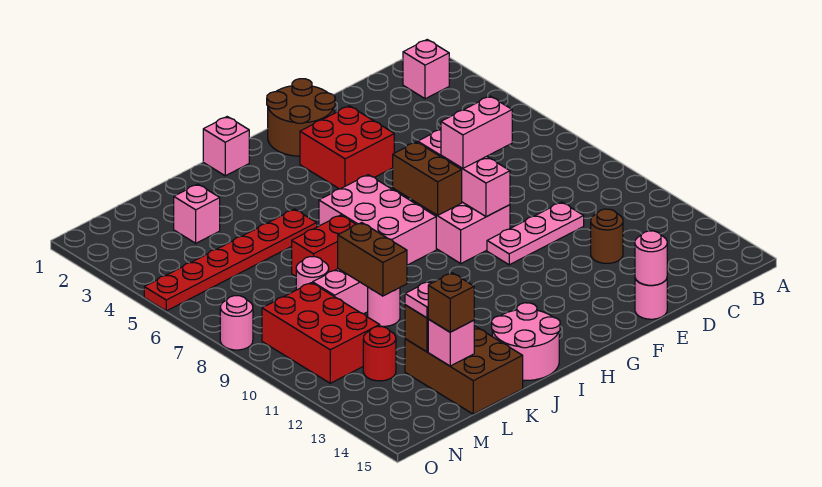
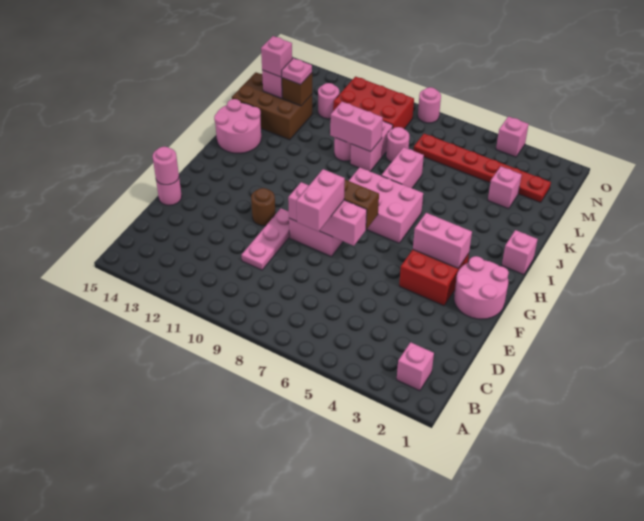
brown 1x1 round brick [591,209,623,263] -> brown 1x1 round brick moved to [251,188,275,226]
brown 2x2 round brick [267,79,335,156] -> pink 2x2 round brick [454,256,509,319]
none -> pink 1x2 brick [413,213,472,268]
red 1x6 plate [144,209,317,311] -> red 1x6 plate turned to [414,134,551,202]
red 1x2 brick [292,215,356,276] -> pink 1x2 brick [381,147,424,188]
brown 1x2 brick [338,223,407,296] -> pink 1x2 brick [330,102,383,151]
brown 1x1 brick [428,273,474,332] -> pink 1x1 brick [261,36,292,77]
red 1x1 round brick [363,326,396,381] -> pink 1x1 round brick [318,83,339,119]
none -> pink 1x1 brick [496,116,529,157]

